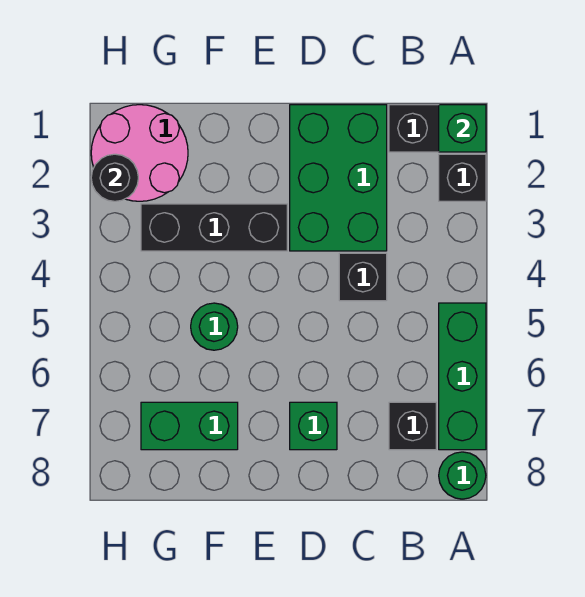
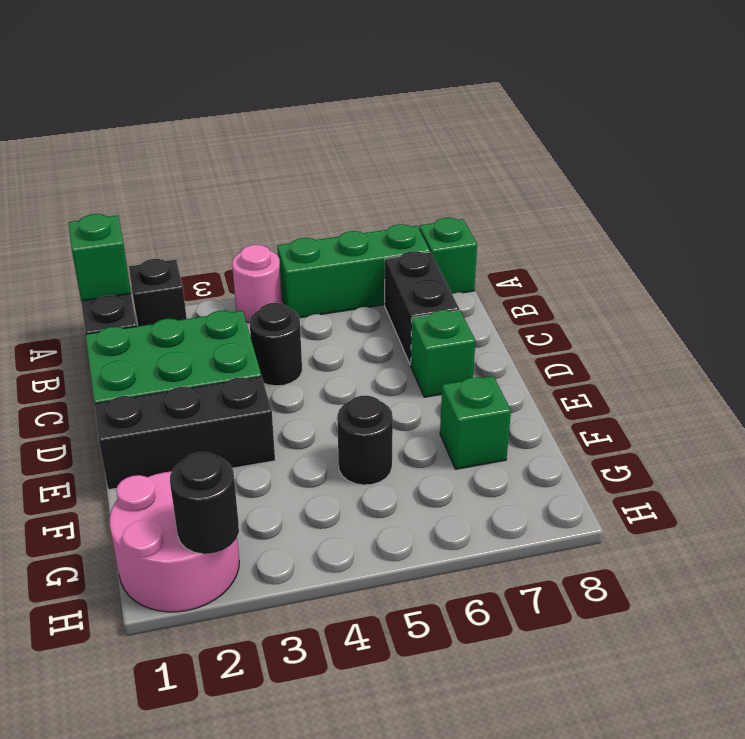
none -> pink 1x1 round brick [232,245,282,323]
green 1x1 round brick [439,452,486,499] -> green 1x1 brick [419,218,477,294]
black 1x1 brick [389,402,436,450] -> black 1x2 brick [385,251,459,365]
black 1x1 brick [339,253,387,301] -> black 1x1 round brick [250,303,302,386]
black 1x3 brick [141,204,287,251] -> black 1x3 brick turned to [94,376,275,490]
green 1x1 round brick [191,303,238,350] -> black 1x1 round brick [337,395,393,485]
green 1x2 brick [141,402,238,450] -> green 1x1 brick [440,376,511,469]

